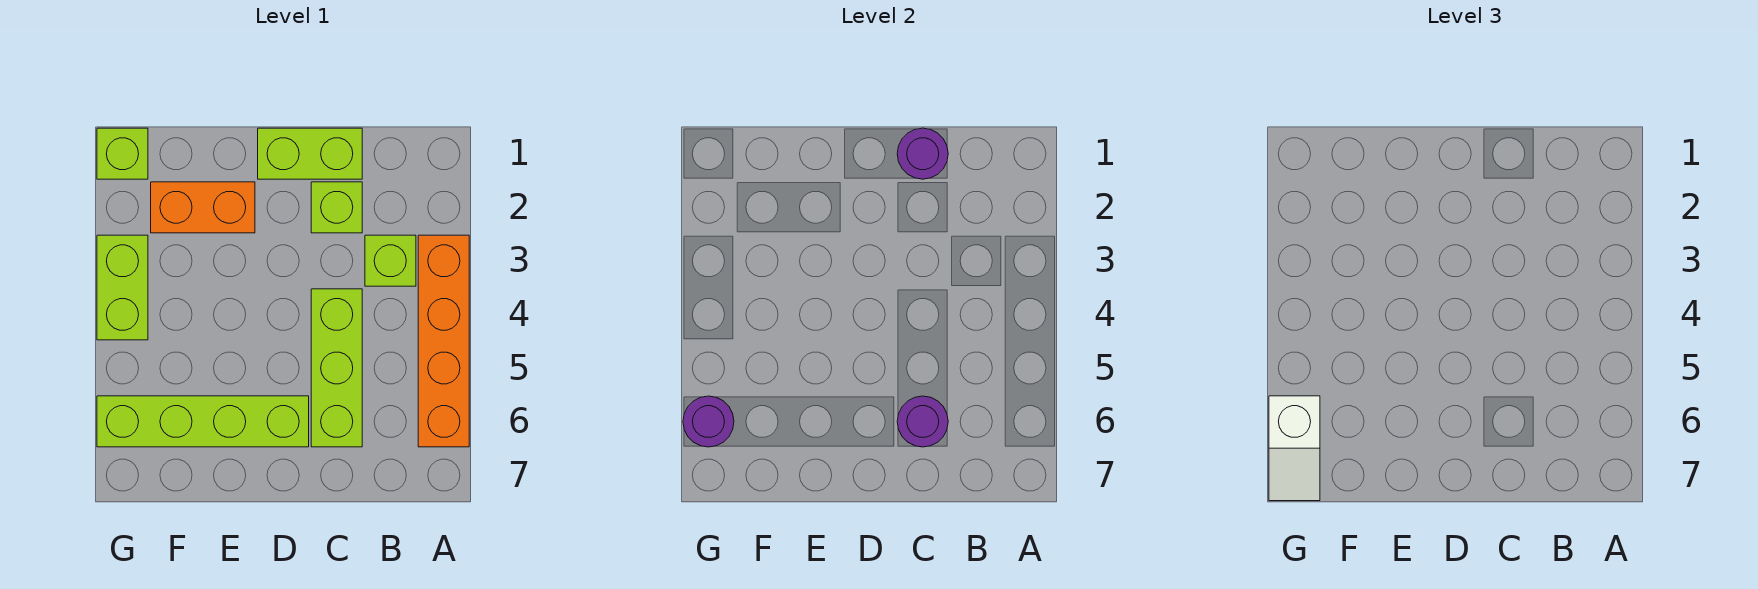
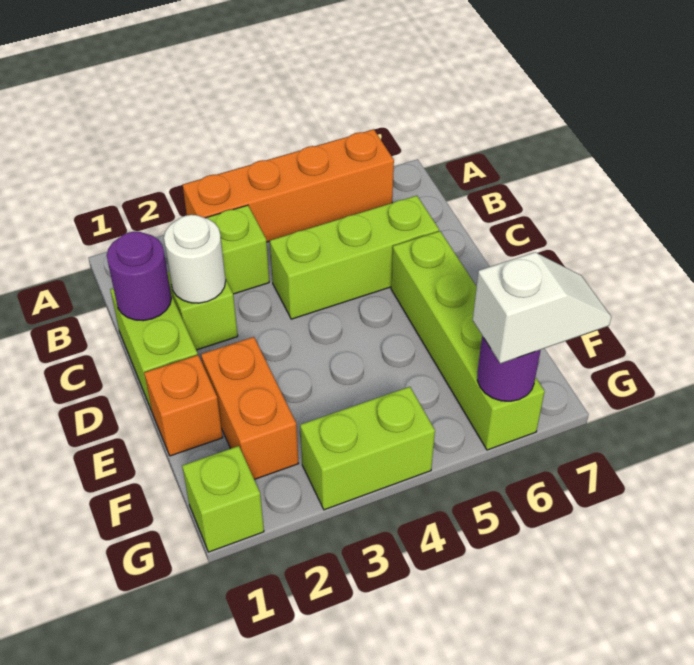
none -> white 1x1 round brick [164,215,226,303]
purple 1x1 round brick [897,396,948,447] -> none
none -> orange 1x1 brick [144,355,223,456]

